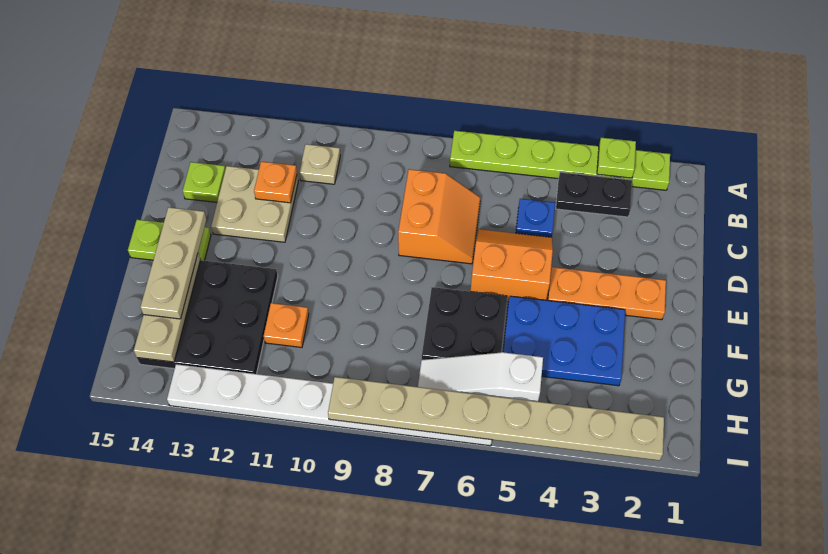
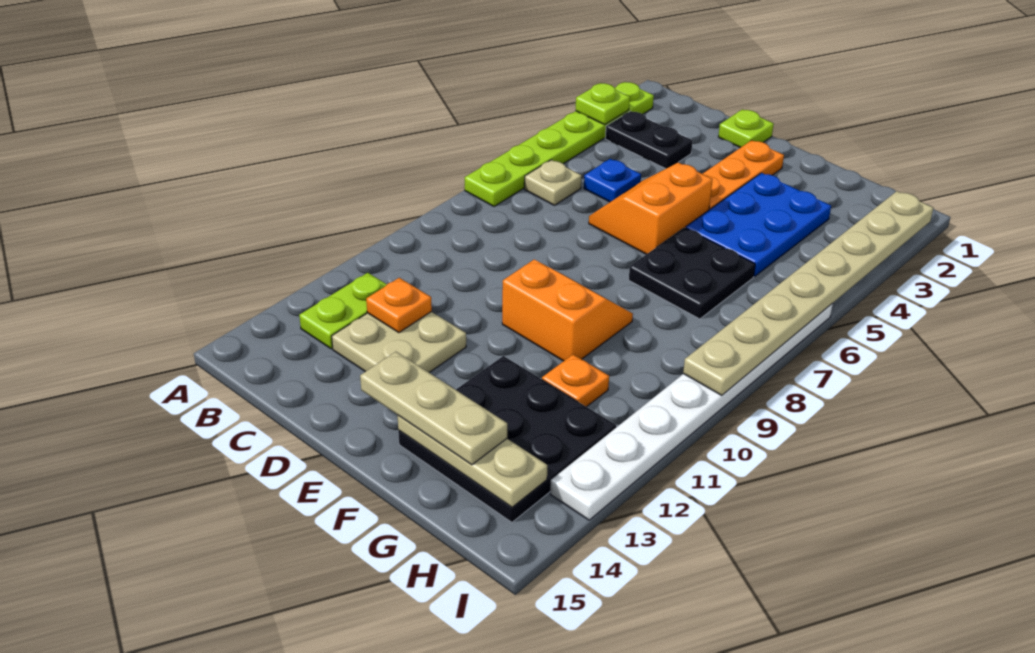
black 1x2 plate [556,172,632,217] -> black 1x2 plate turned to [605,111,692,169]
tan 1x1 plate [299,144,340,184] -> tan 1x1 plate moved to [524,160,582,205]
orange 2x2 slope [398,169,480,264] -> orange 2x2 slope moved to [502,260,633,361]
lime 1x1 plate [183,162,226,202] -> lime 1x1 plate moved to [718,109,774,148]
lime 1x2 plate [128,220,211,261] -> lime 1x2 plate moved to [299,273,387,349]
white 1x3 slope [418,352,543,402] -> none

